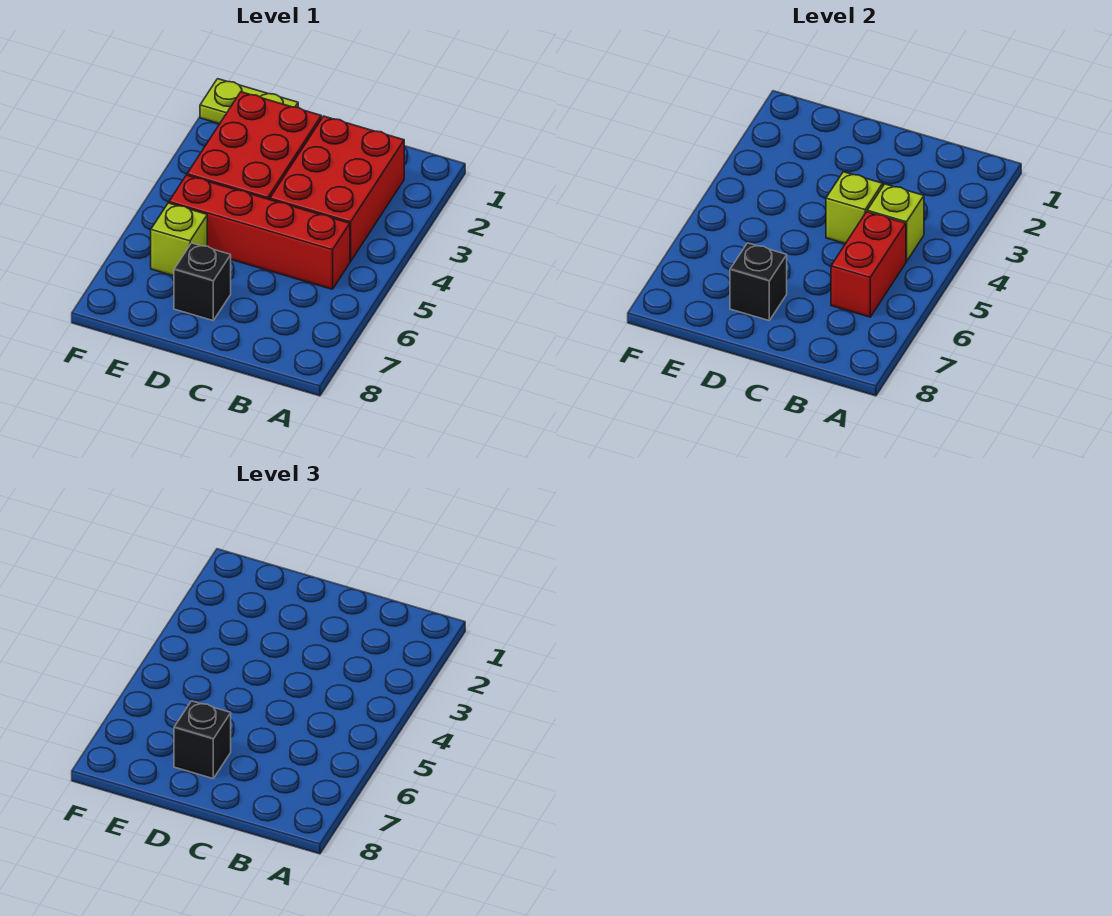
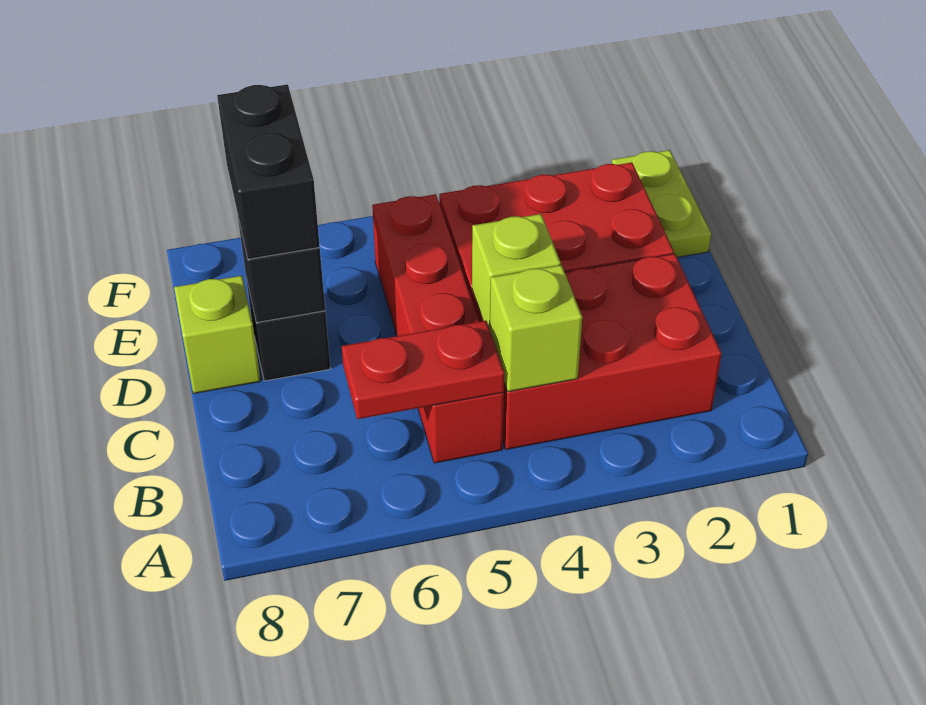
red 1x2 brick [831,212,906,317] -> red 1x2 plate [342,321,504,419]
black 1x1 brick [174,701,231,778] -> black 1x2 brick [217,84,320,259]
lime 1x1 brick [151,203,207,276] -> lime 1x1 brick moved to [174,276,261,394]

